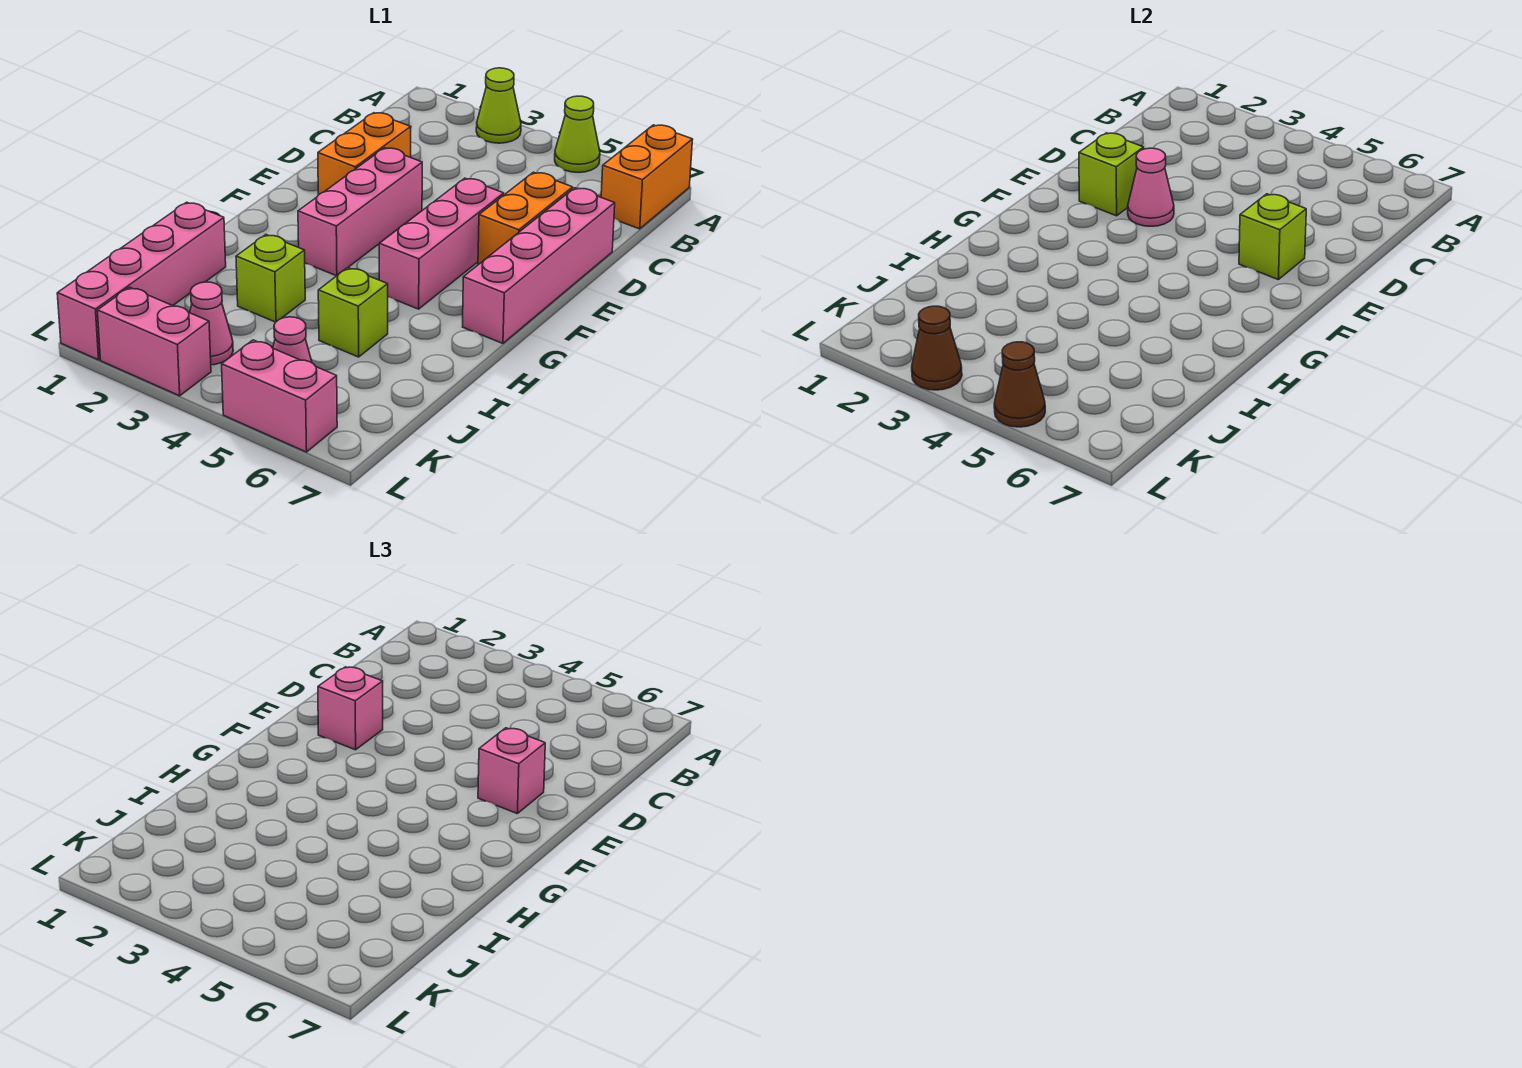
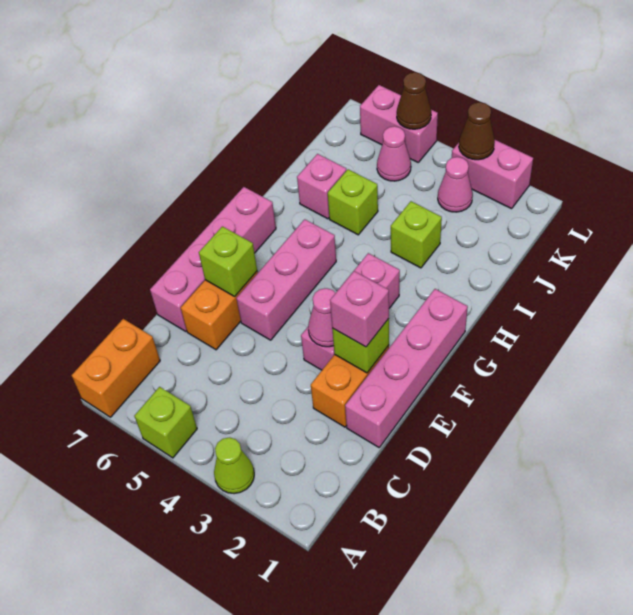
lime 1x1 cone [555,96,600,173] -> lime 1x1 brick [134,387,197,458]
pink 1x1 brick [478,728,545,813] -> pink 1x1 brick moved to [297,154,347,219]
pink 1x4 brick [57,202,226,360] -> pink 1x4 brick moved to [345,289,468,447]

